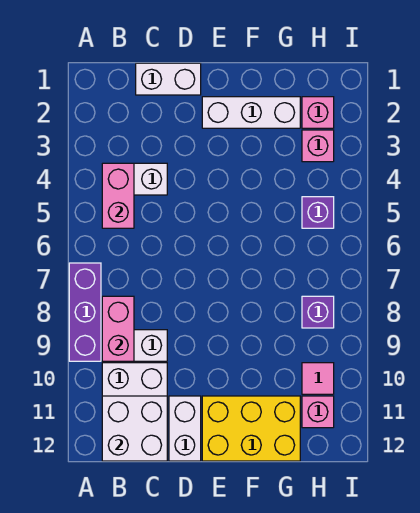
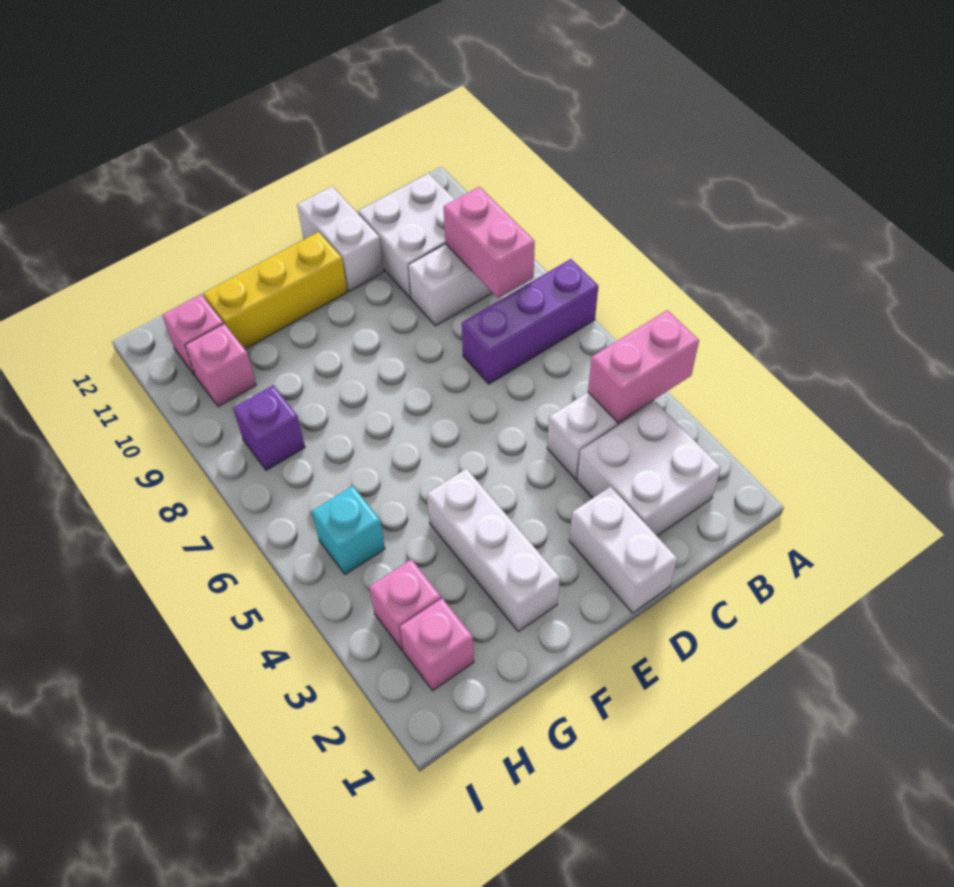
purple 1x3 brick [69,263,101,361] -> purple 1x3 brick turned to [462,259,598,384]
pink 1x2 brick [102,163,134,228] -> pink 1x2 brick turned to [588,310,699,423]
white 2x2 brick [102,396,167,461] -> white 2x2 brick moved to [577,402,721,536]
white 1x2 brick [136,63,201,95] -> white 1x2 brick turned to [569,486,677,613]
white 1x3 brick [202,97,300,128] -> white 1x3 brick turned to [427,469,560,632]
yellow 2x3 brick [202,396,300,461] -> yellow 1x3 brick [203,232,347,349]
purple 1x1 brick [302,197,334,228] -> cyan 1x1 brick [312,486,385,574]
pink 1x1 tile [302,363,334,394] -> pink 1x1 brick [185,324,256,407]

